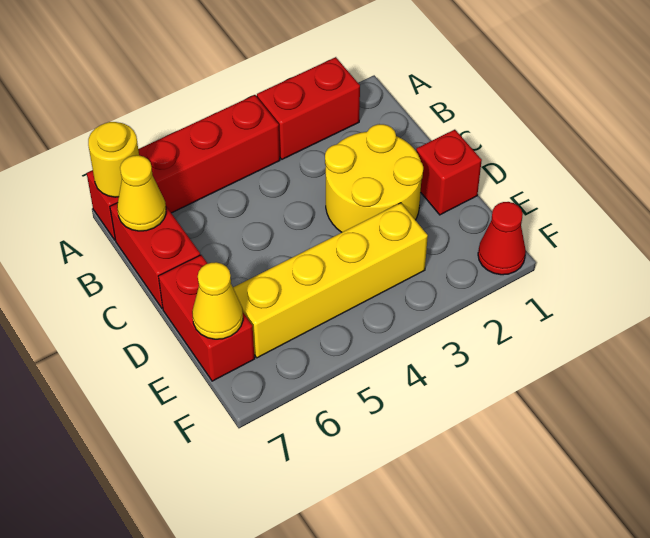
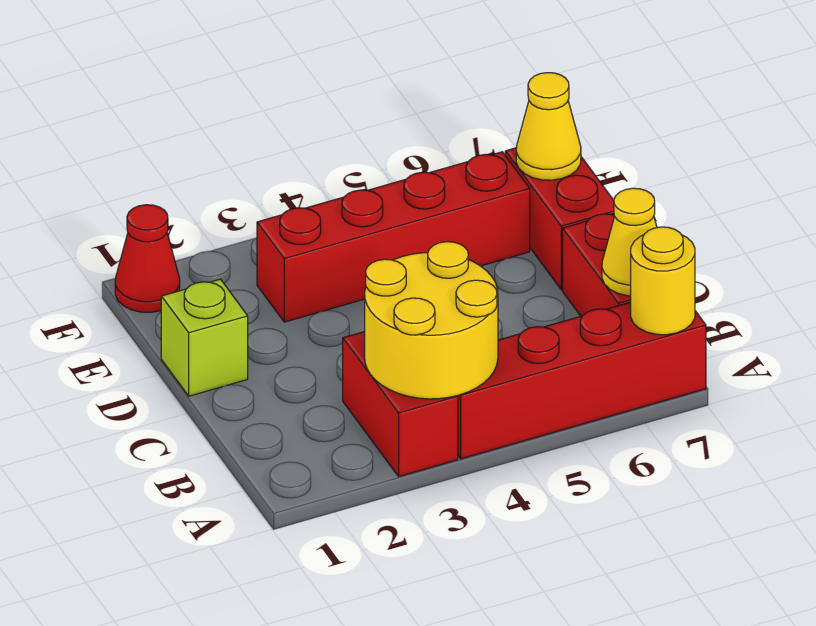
red 1x2 brick [257,57,360,159] -> red 1x2 brick turned to [343,332,458,476]
yellow 2x2 round brick [325,124,423,232] -> yellow 2x2 round brick moved to [365,242,498,399]
red 1x1 brick [416,130,482,215] -> lime 1x1 brick [161,279,248,396]
yellow 1x4 brick [233,203,428,358] -> red 1x4 brick [257,152,530,322]

